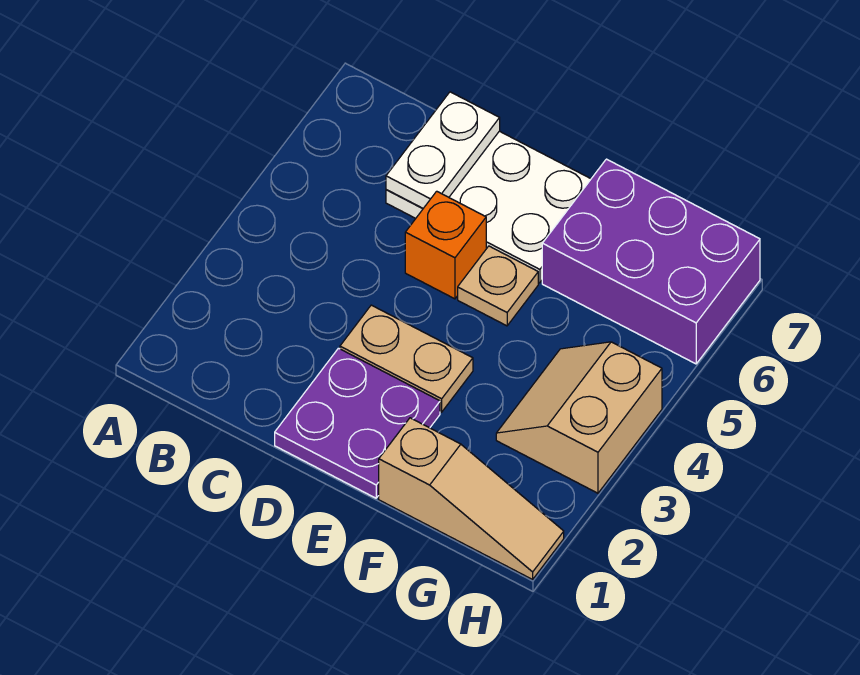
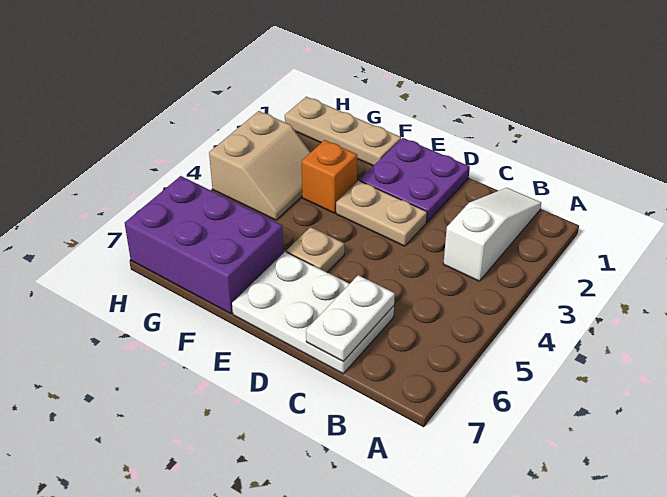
none -> white 1x3 slope [443,188,541,281]
orange 1x1 brick [405,191,486,299] -> orange 1x1 brick moved to [302,140,357,213]
tan 1x3 slope [379,418,564,579] -> tan 1x3 plate [285,97,401,166]

